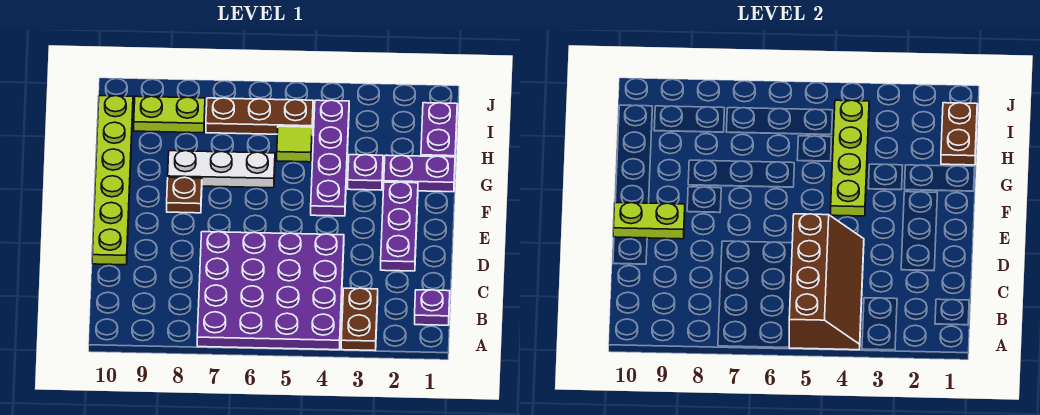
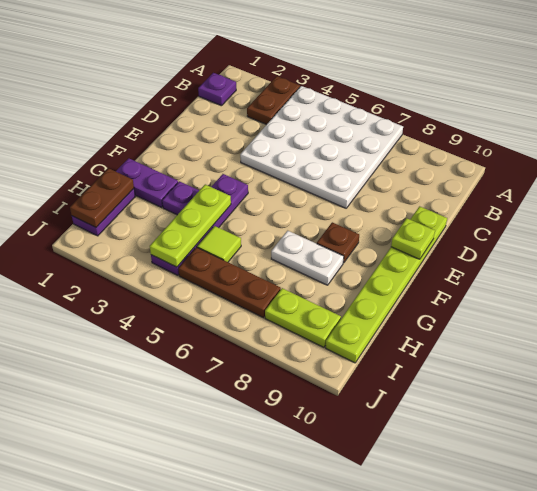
purple 4x4 plate [197,232,344,350] -> white 4x4 plate [240,86,403,208]
brown 2x4 slope [789,214,864,350] -> none
purple 1x3 plate [381,182,418,271] -> none
lime 1x2 plate [613,203,685,239] -> lime 1x1 plate [391,218,435,259]
lime 1x4 plate [831,100,869,216] -> lime 1x3 plate [150,185,231,267]
white 1x3 plate [168,151,275,188] -> white 1x2 plate [271,231,344,285]

